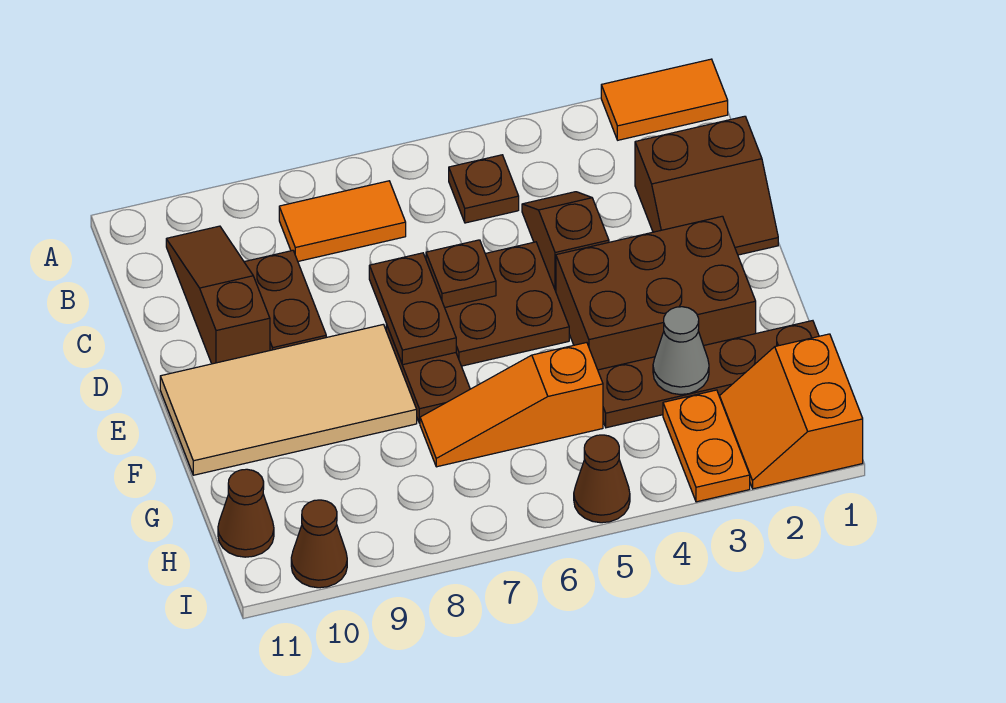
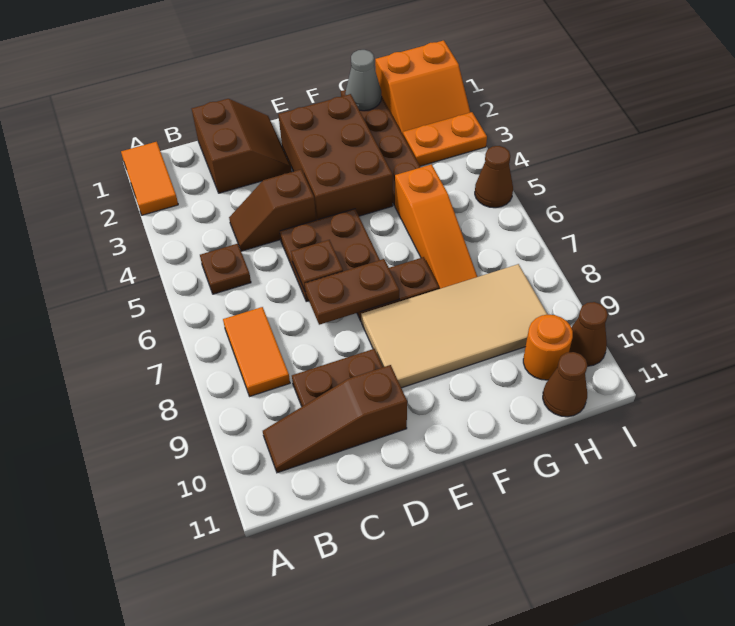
tan 2x4 tile [160,324,417,475] -> tan 2x4 tile turned to [361,264,547,388]
grey 1x1 cone [653,307,709,395] -> grey 1x1 cone moved to [345,50,382,111]
none -> orange 1x1 round brick [523,314,573,380]

